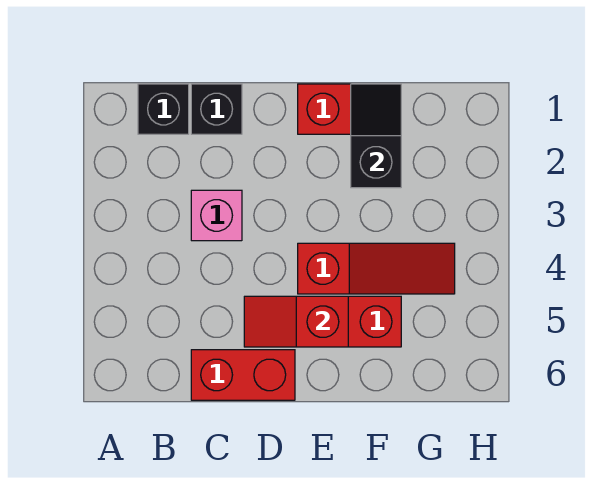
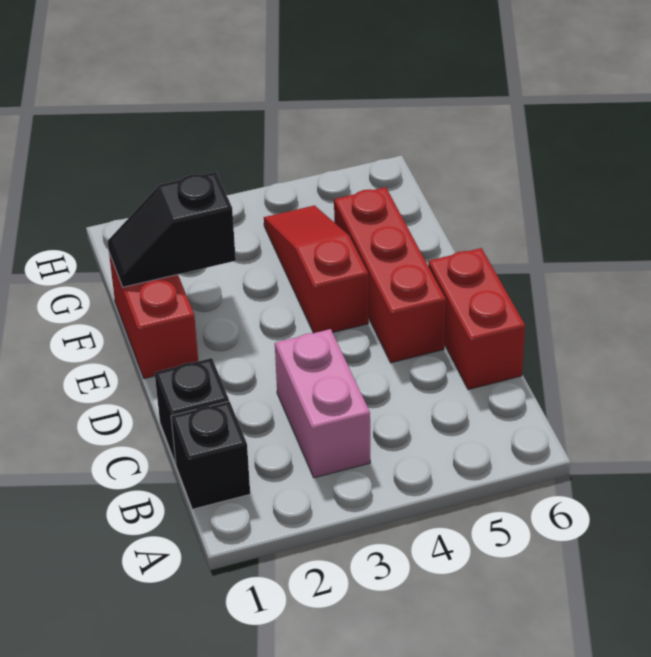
pink 1x1 brick [191,190,242,241] -> pink 1x2 brick [275,329,370,478]
red 1x2 slope [244,296,348,347] -> none

